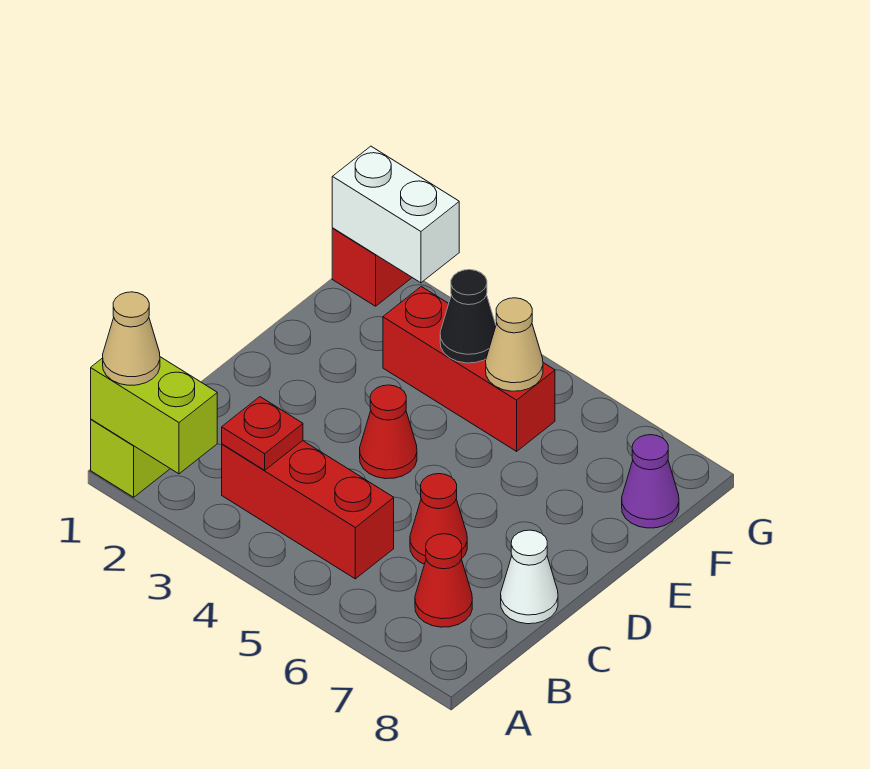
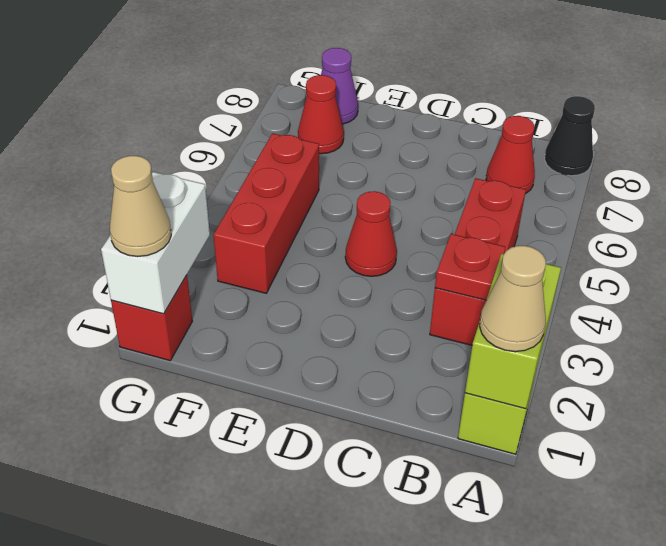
red 1x1 cone [410,474,467,564] -> red 1x1 cone moved to [298,75,344,154]
white 1x1 cone [501,530,558,624] -> none
black 1x1 cone [440,270,496,363] -> black 1x1 cone moved to [545,96,595,176]
tan 1x1 cone [486,298,543,391] -> tan 1x1 cone moved to [110,156,171,257]

